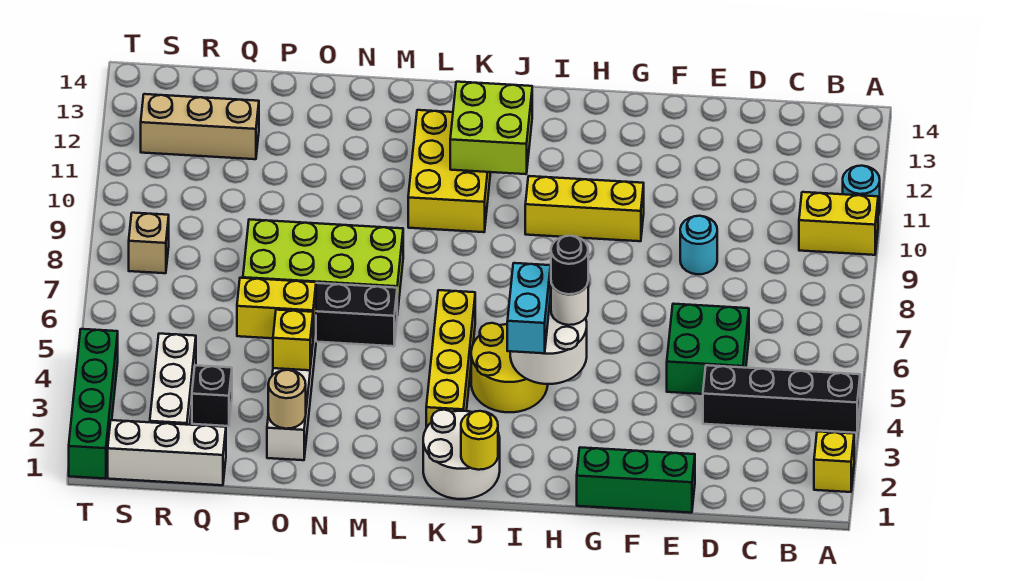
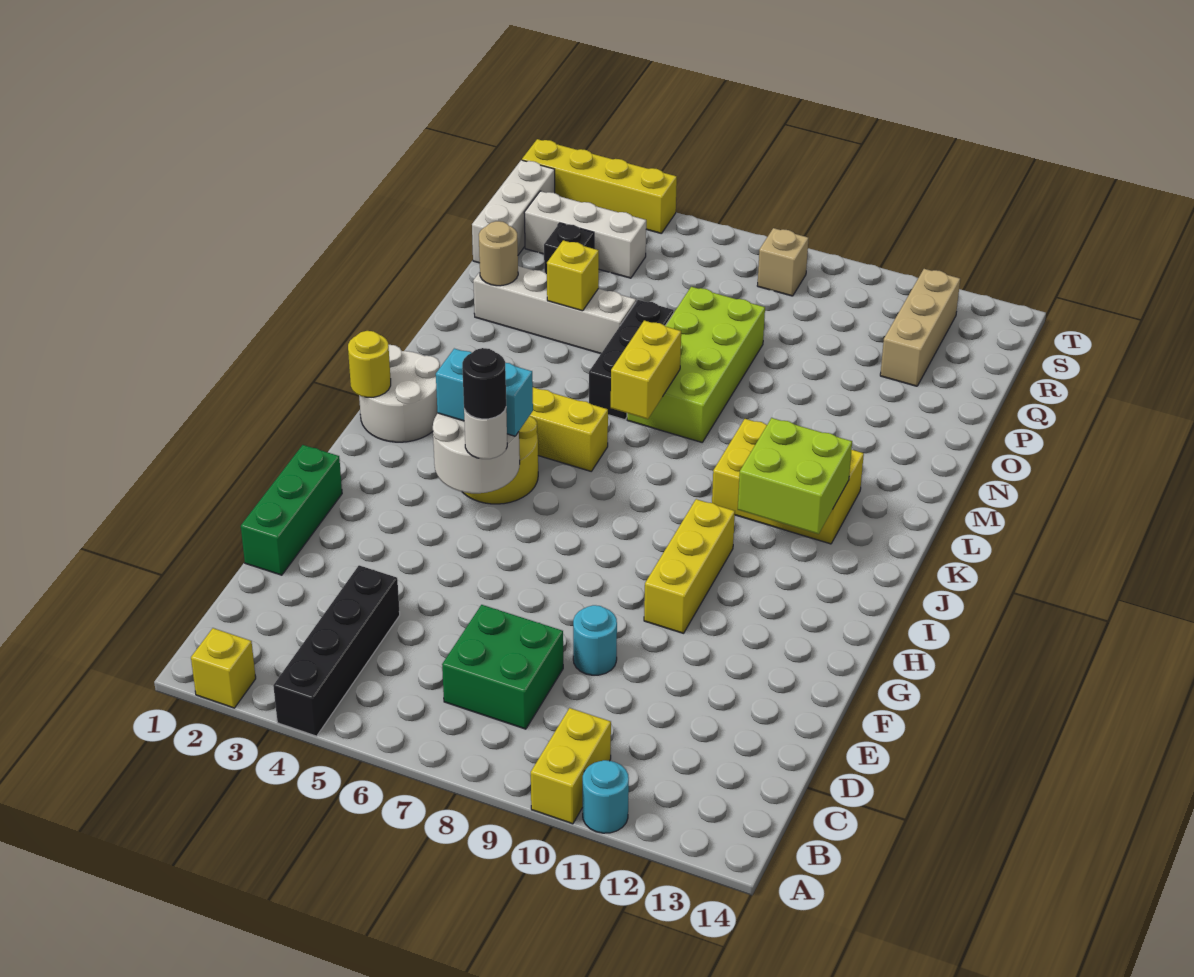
green 2x2 brick [667,304,749,394] -> green 2x2 brick moved to [442,605,563,729]
yellow 1x2 brick [237,278,316,338] -> yellow 1x2 brick moved to [611,321,681,419]
green 1x4 brick [69,329,118,479] -> yellow 1x4 brick [522,139,677,234]

